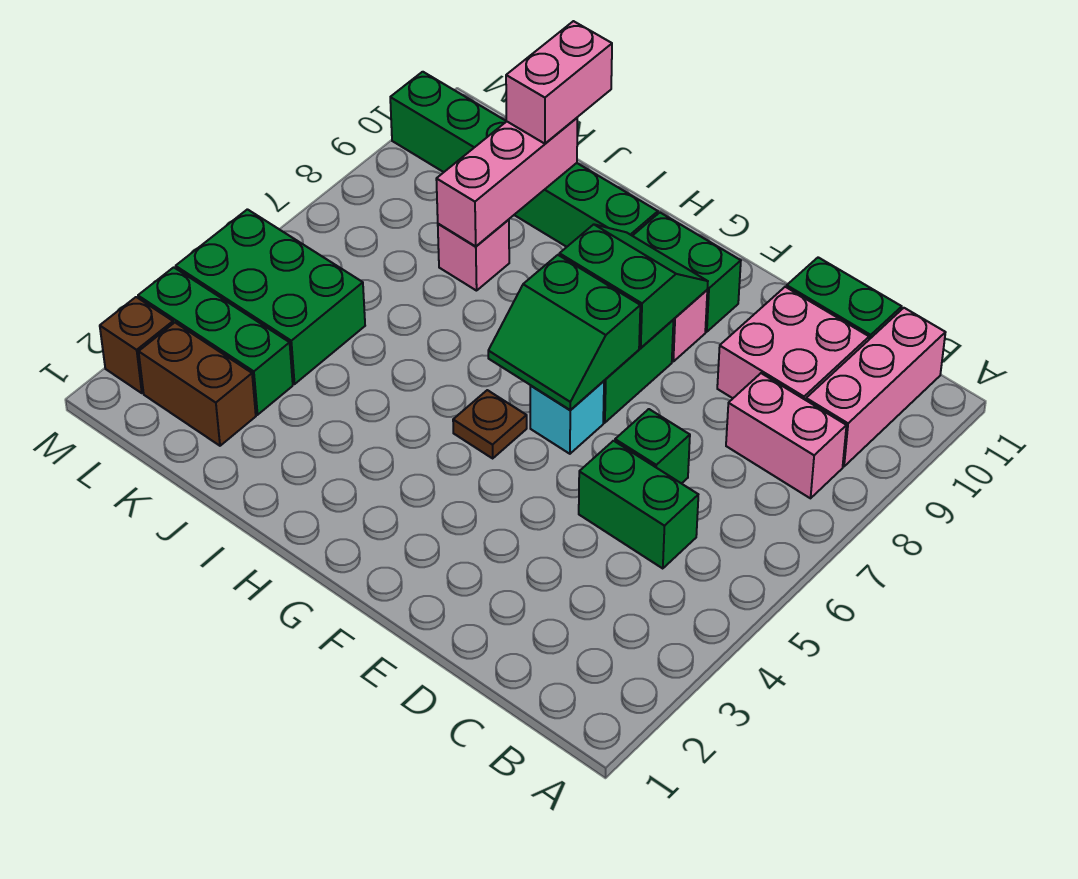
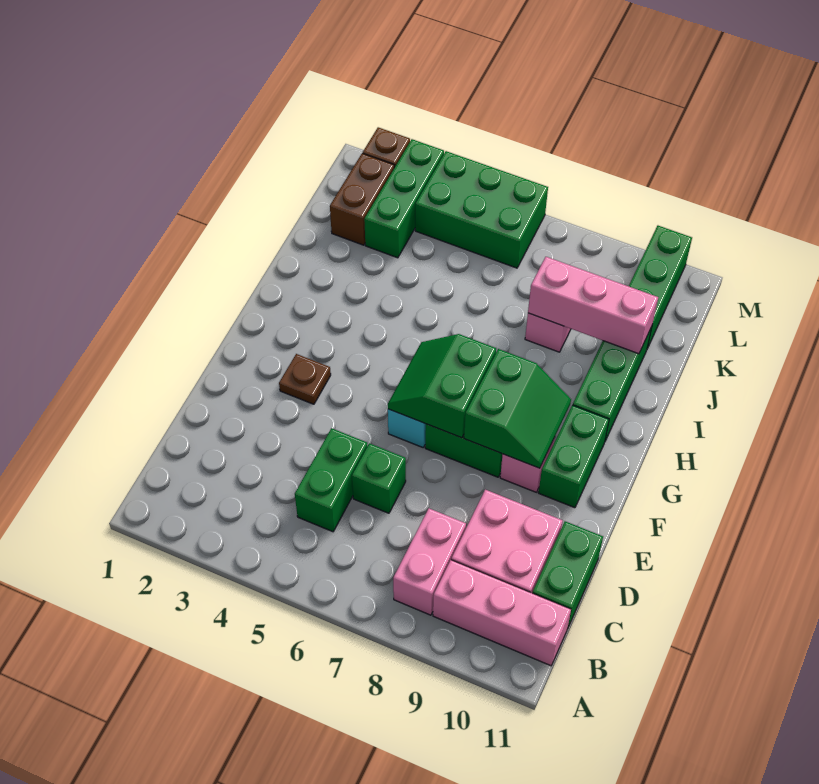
brown 1x1 plate [453,390,527,458] -> brown 1x1 plate moved to [279,354,331,404]
pink 1x2 brick [506,21,612,144] -> none
green 2x3 brick [176,209,365,384] -> green 2x3 brick turned to [415,151,548,268]

